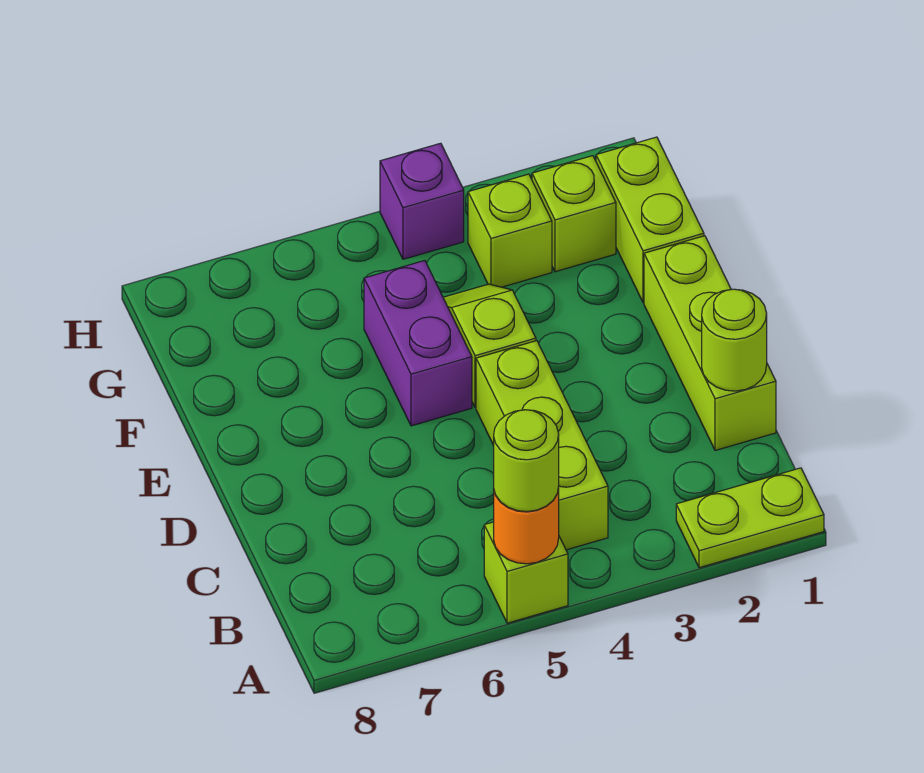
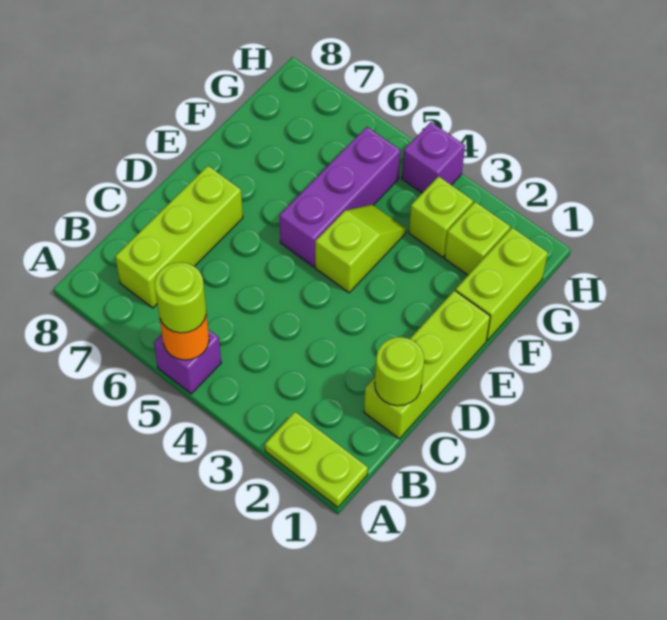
lime 1x1 brick [484,522,568,623] -> purple 1x1 brick [154,329,221,394]
lime 1x3 brick [476,341,608,550] -> lime 1x3 brick moved to [115,166,243,308]
purple 1x2 brick [364,261,472,426] -> purple 1x3 brick [280,127,401,267]

